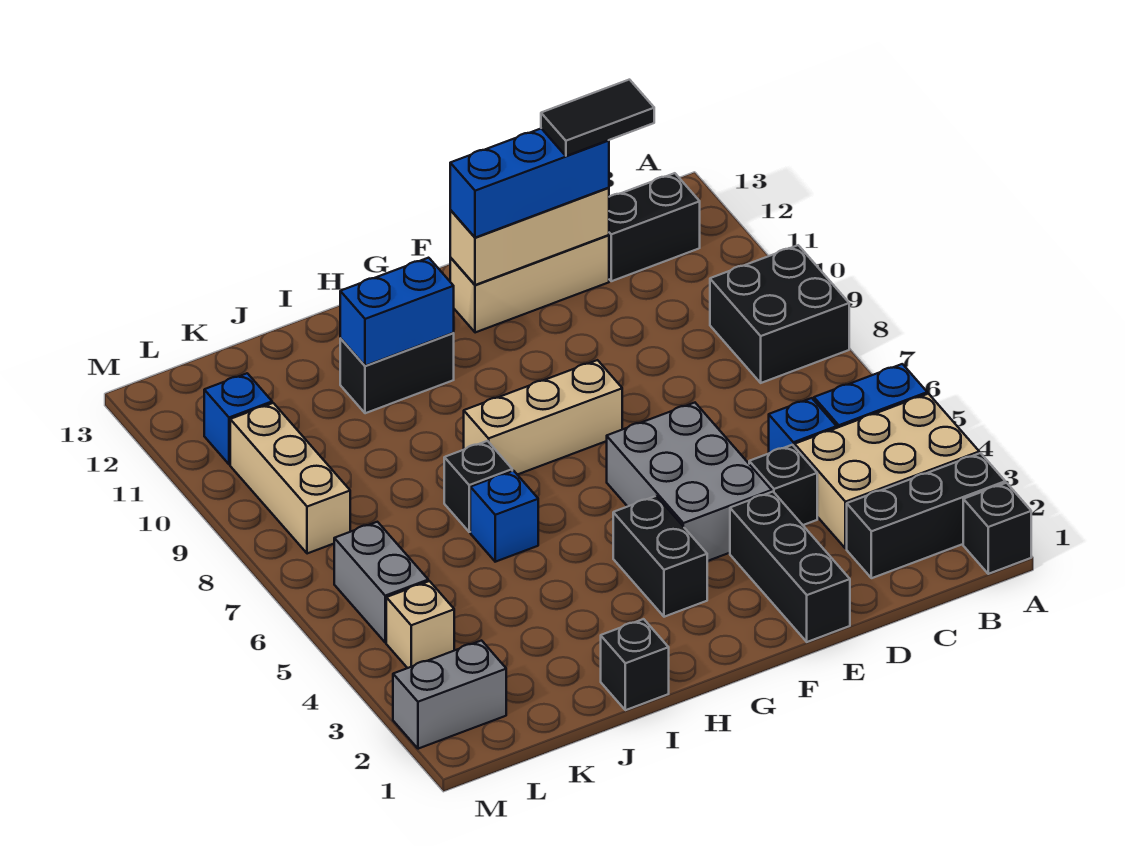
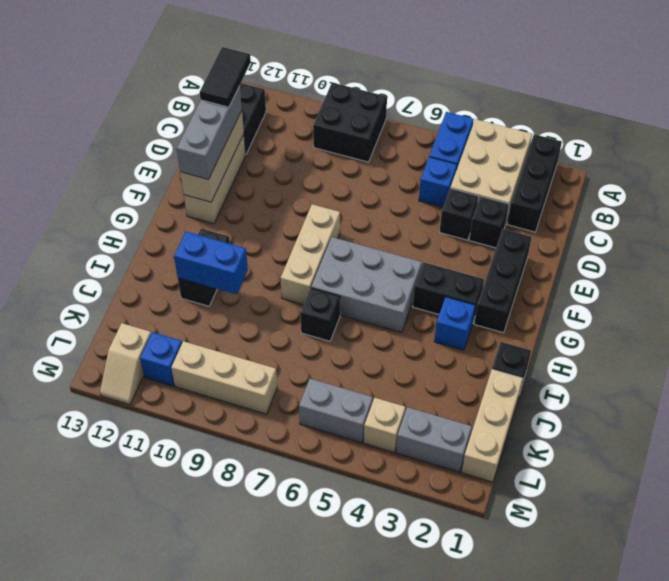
black 1x1 brick [963,483,1031,574] -> black 1x1 brick moved to [469,196,509,248]
blue 1x3 brick [450,128,609,238] -> grey 1x3 brick [177,86,242,179]
black 1x3 brick [730,492,850,642] -> black 1x3 brick turned to [474,229,532,333]
grey 2x3 brick [607,403,772,561] -> grey 2x3 brick moved to [311,237,422,333]
blue 1x2 brick [340,258,454,366] -> blue 1x2 brick turned to [174,232,248,294]
blue 1x1 brick [470,471,538,562] -> blue 1x1 brick moved to [434,297,475,350]
none -> tan 1x3 brick [461,369,523,482]
grey 1x2 brick [393,641,506,749] -> grey 1x2 brick turned to [396,407,472,472]
none -> tan 1x2 slope [100,323,151,405]

